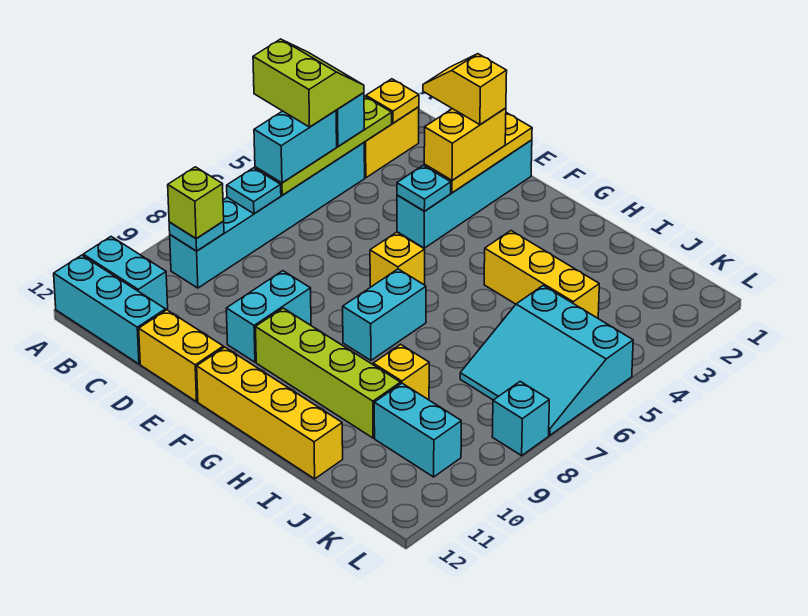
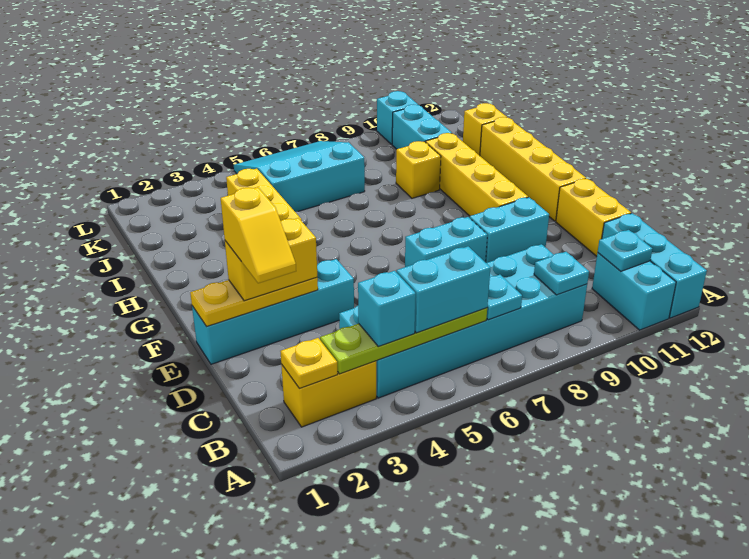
lime 2x2 slope [253,39,364,127] -> none
cyan 1x6 brick [170,143,365,288] -> cyan 2x6 brick [339,244,587,398]
lime 1x1 brick [168,167,224,239] -> none
cyan 1x1 plate [397,165,451,211] -> cyan 1x1 plate moved to [598,230,652,271]
yellow 1x1 brick [370,232,425,287] -> yellow 1x1 brick moved to [463,103,507,156]
lime 1x4 brick [256,308,401,438] -> yellow 1x4 brick [426,133,528,216]
cyan 1x2 brick [343,269,426,360] -> cyan 1x2 brick moved to [405,217,487,267]
cyan 3x3 slope [460,286,633,435] -> cyan 3x3 slope turned to [234,141,365,212]
cyan 1x1 brick [492,382,549,456] -> cyan 1x1 brick moved to [377,91,418,144]

